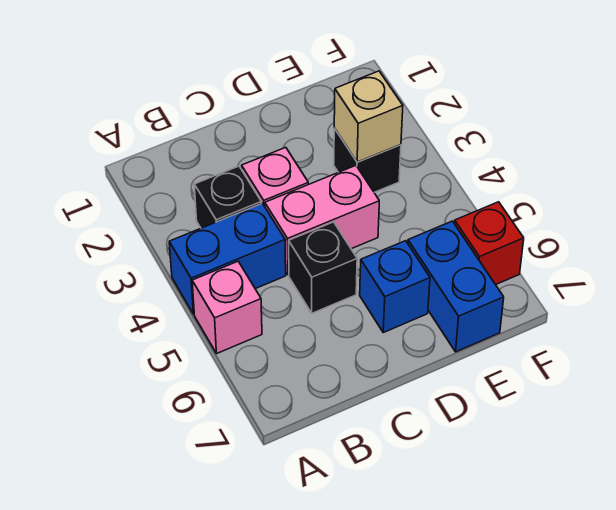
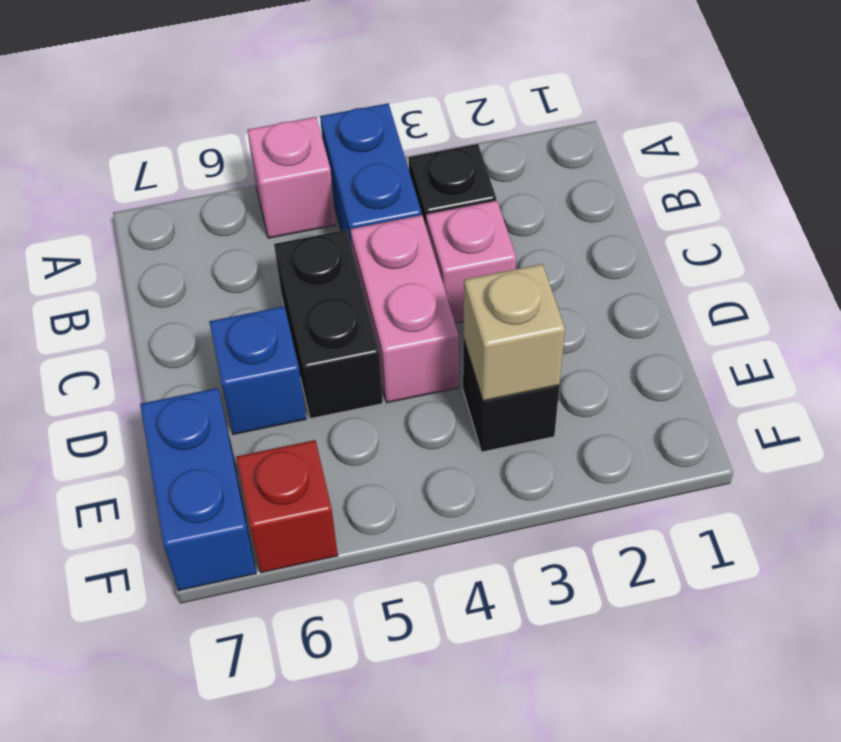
black 1x1 brick [289,222,357,313] -> black 1x2 brick [274,230,383,419]
blue 1x2 brick [408,221,504,352] -> blue 1x2 brick turned to [140,388,256,591]

